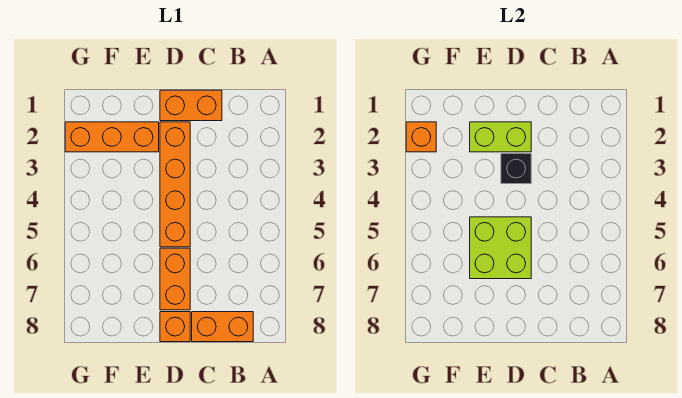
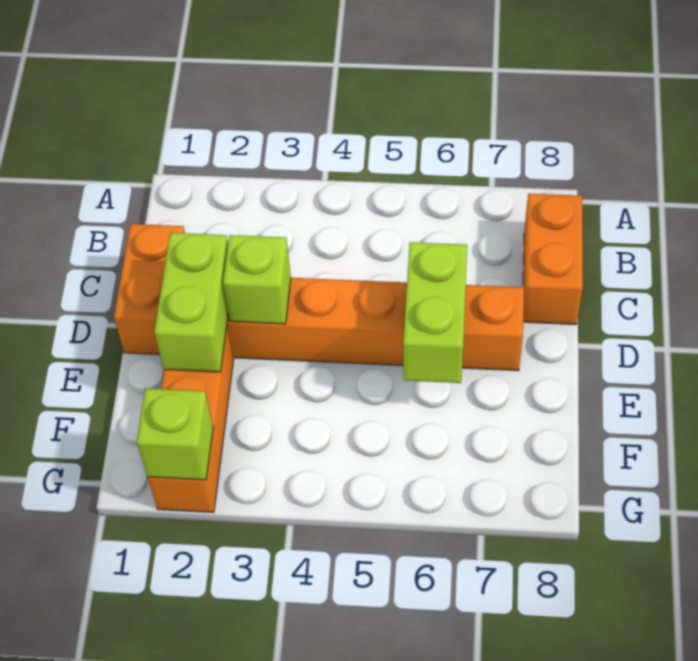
black 1x1 brick [501,154,531,184] -> lime 1x1 brick [223,235,291,324]
lime 2x2 brick [470,217,531,279] -> lime 1x2 brick [403,242,467,383]
orange 1x1 brick [160,312,190,342] -> none
orange 1x1 brick [406,122,436,152] -> lime 1x1 brick [137,388,213,480]

